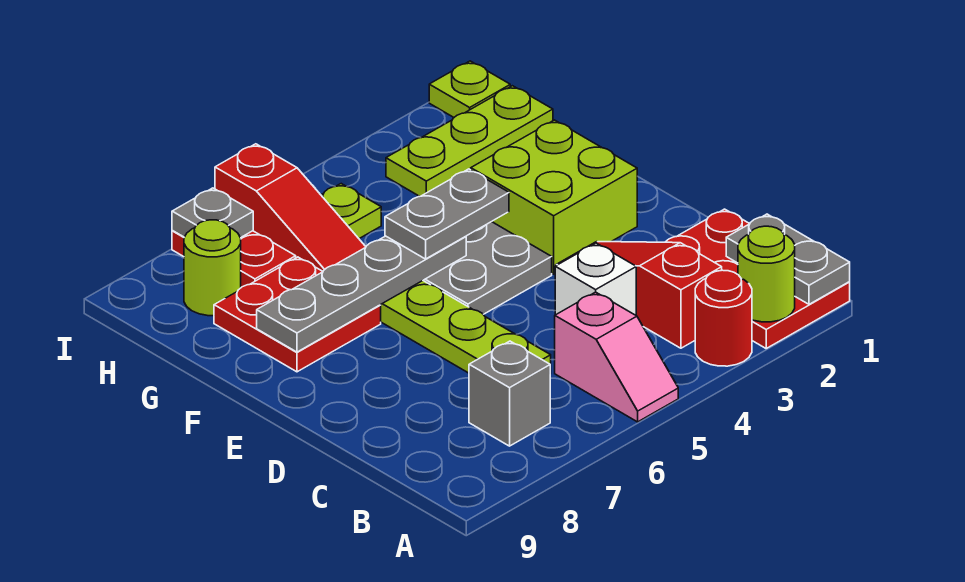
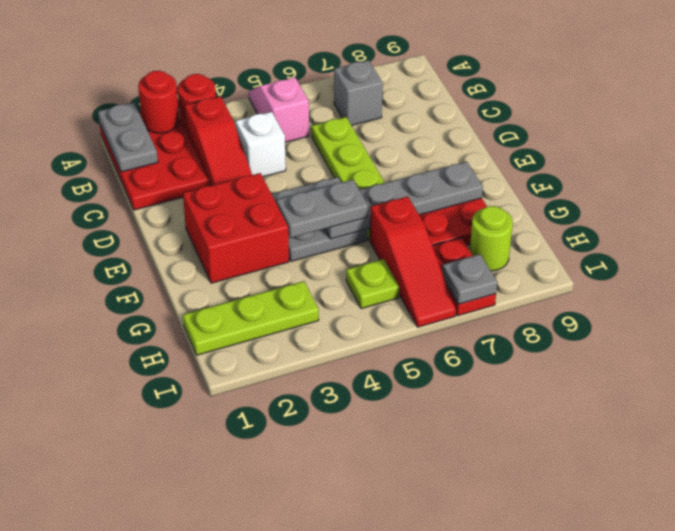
lime 1x1 round brick [738,226,795,322] -> red 1x1 round brick [138,71,179,133]
lime 2x2 brick [471,120,637,274] -> red 2x2 brick [183,173,289,283]
red 1x3 slope [215,144,366,271] -> red 1x3 slope turned to [370,196,456,327]
lime 1x1 plate [429,61,510,117] -> none

